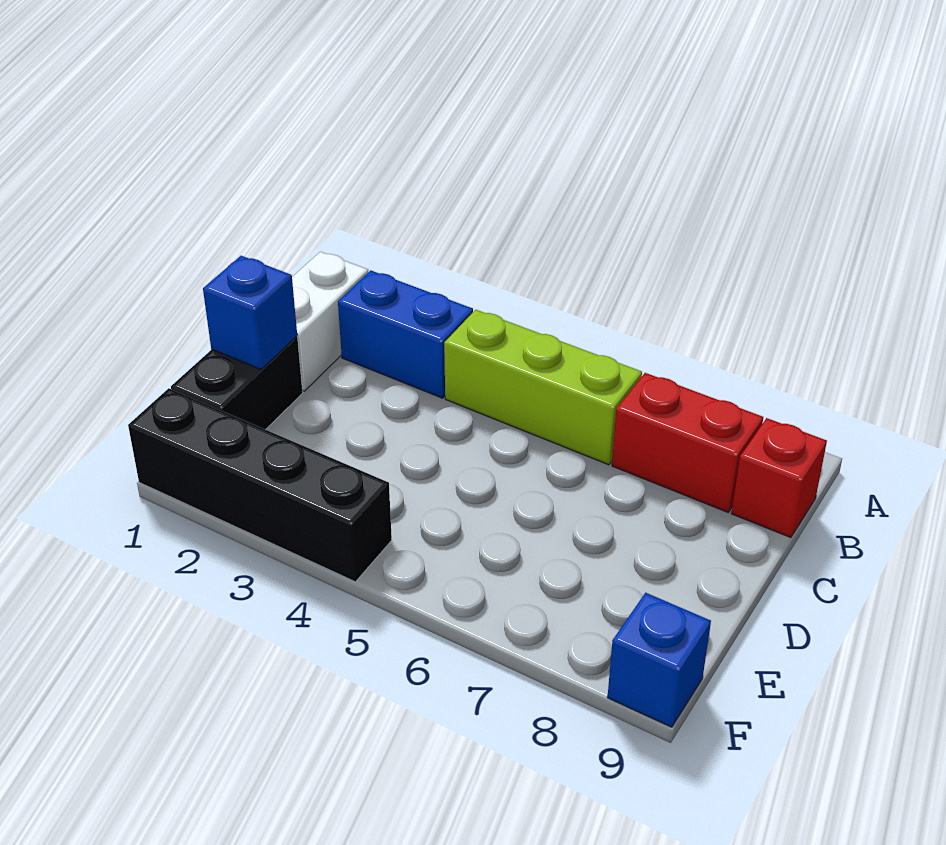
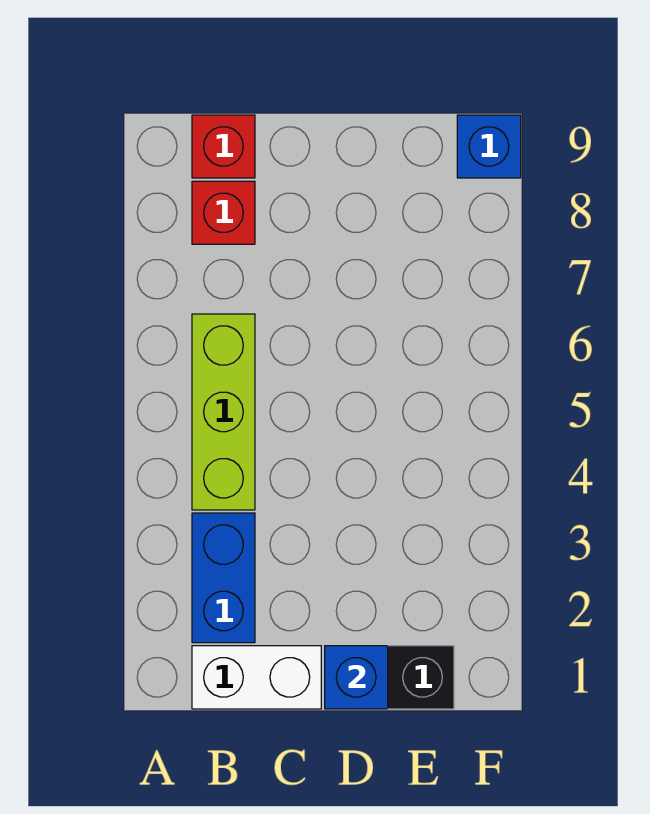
red 1x2 brick [612,373,763,512] -> red 1x1 brick [192,181,255,244]
black 1x4 brick [128,388,392,582] -> none

